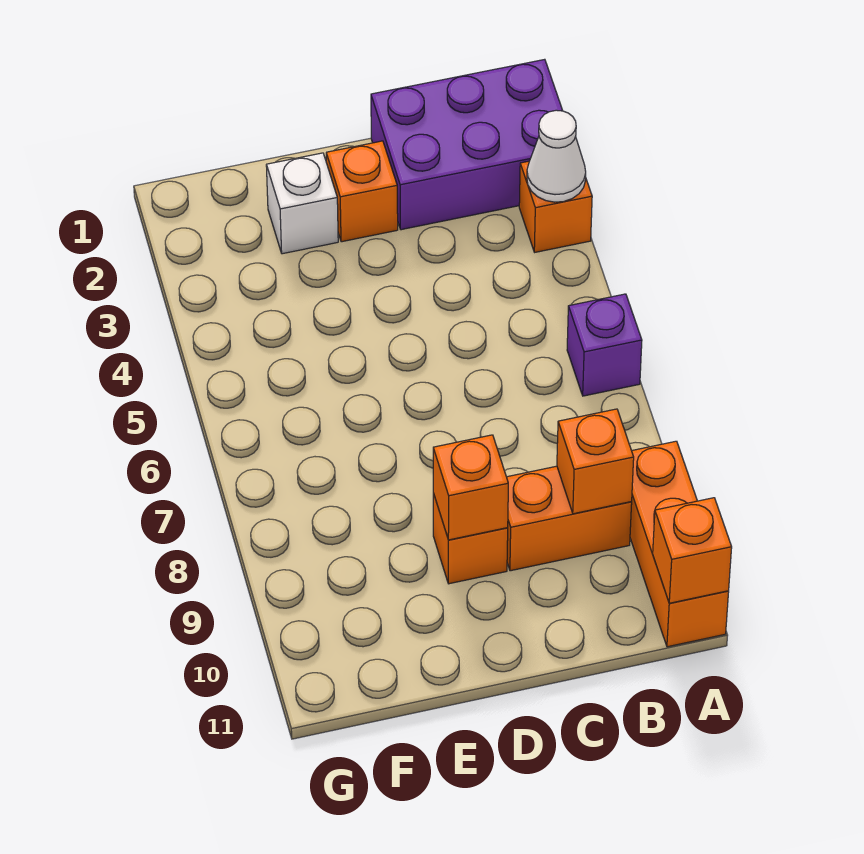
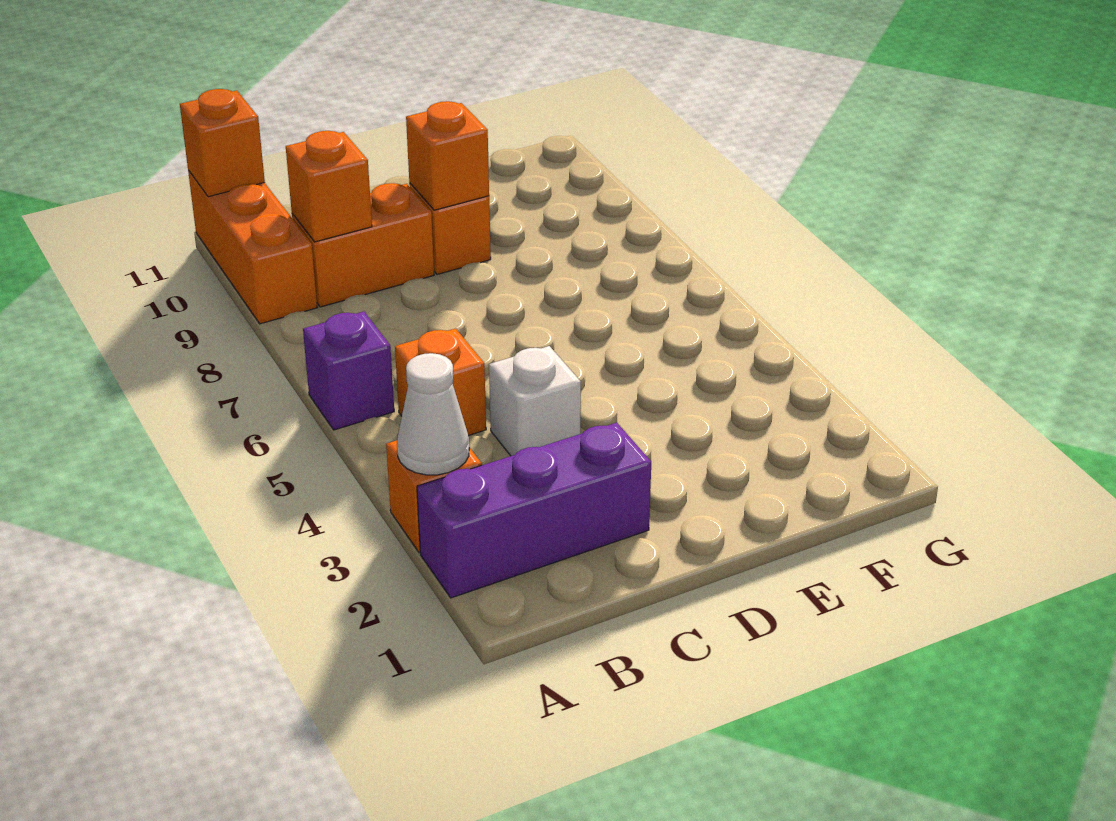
purple 2x3 brick [371,59,563,230] -> purple 1x3 brick [417,423,651,598]
orange 1x1 brick [326,141,398,242] -> orange 1x1 brick moved to [395,329,486,435]
white 1x1 brick [266,153,338,254] -> white 1x1 brick moved to [489,346,581,456]

